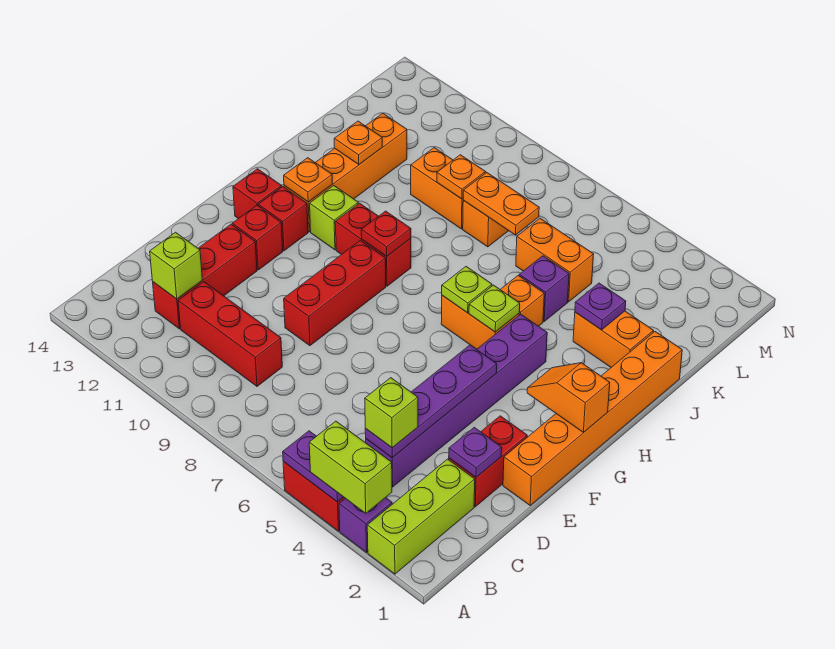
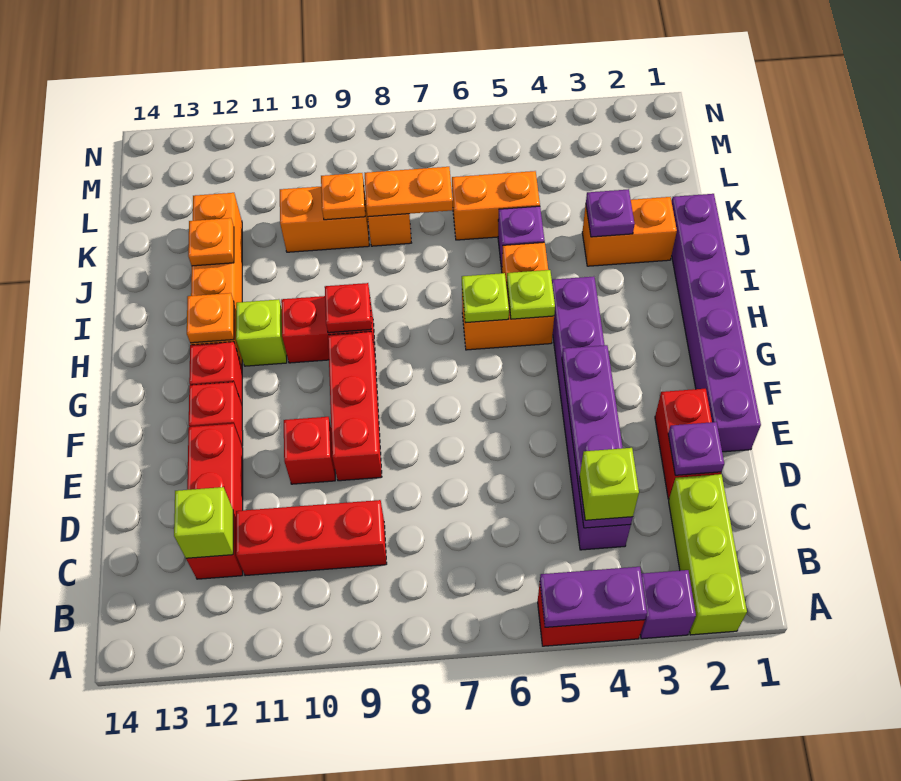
lime 1x2 brick [309,421,392,513] -> none
orange 1x6 brick [503,332,682,505] -> purple 1x6 brick [672,194,761,452]
orange 1x2 slope [527,363,610,432] -> none
red 1x1 brick [233,169,282,219] -> red 1x1 brick moved to [284,417,335,484]

